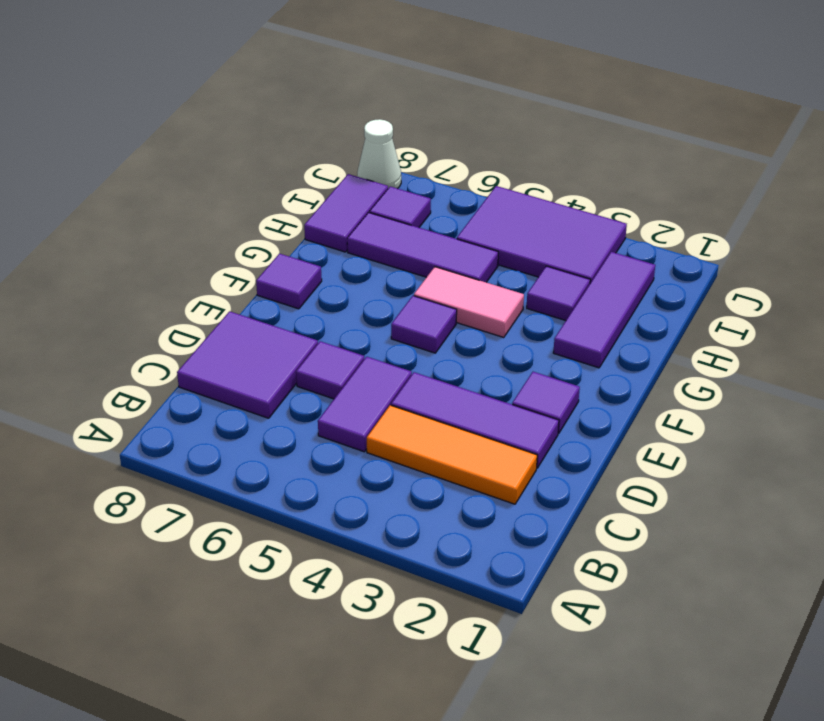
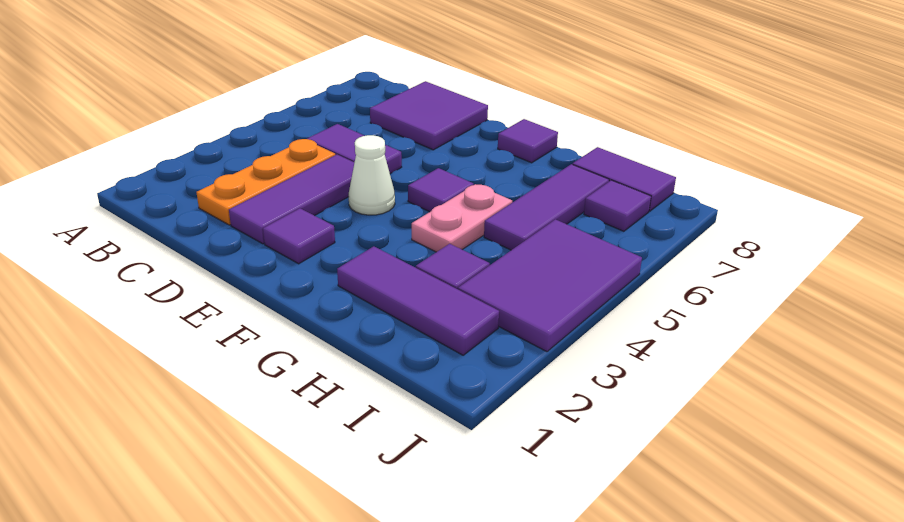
orange 1x3 tile [367,405,537,504] -> orange 1x3 plate [196,139,335,225]
purple 1x1 tile [296,341,364,399] -> none
pink 1x2 tile [414,267,524,337] -> pink 1x2 plate [412,184,512,252]
white 1x1 cone [357,119,401,189] -> white 1x1 cone moved to [349,135,395,215]

